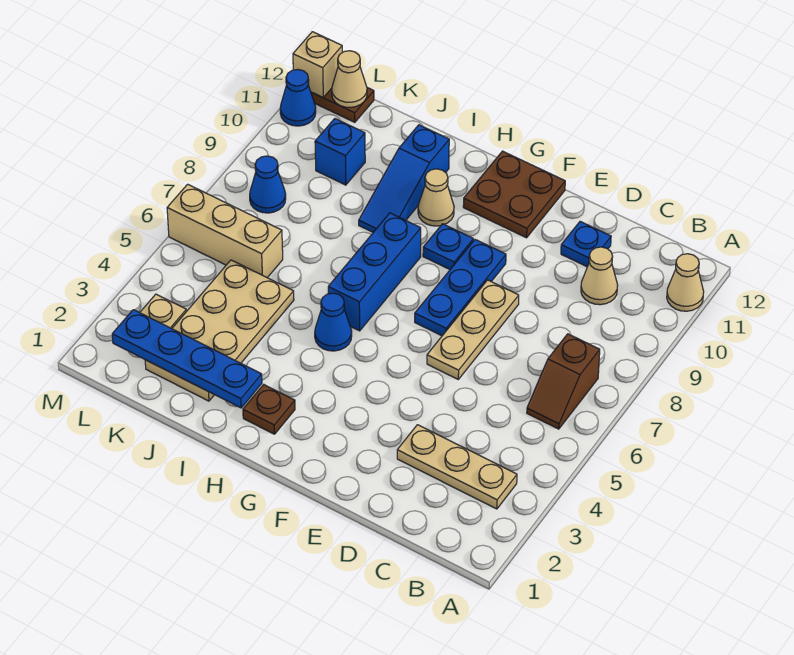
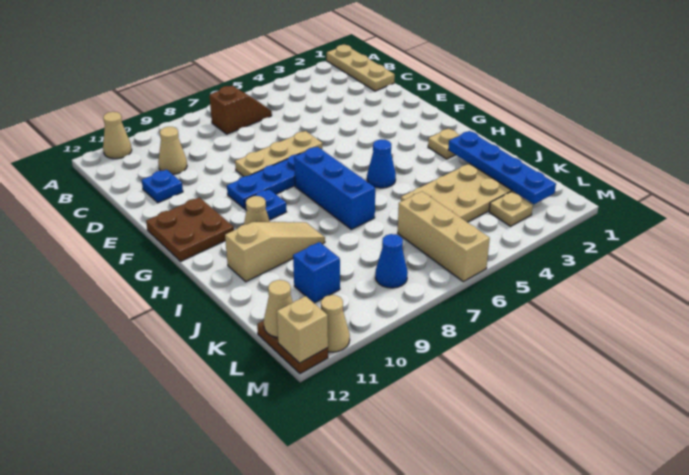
tan 1x3 plate [397,425,517,509] -> tan 1x3 plate moved to [327,45,395,91]
brown 1x1 plate [243,385,295,434] -> tan 1x1 plate [428,129,460,159]
blue 1x3 brick [328,213,421,331] -> blue 1x3 brick turned to [294,147,375,229]
blue 1x3 slope [359,125,449,232] -> tan 1x3 slope [225,222,325,282]
blue 1x1 cone [280,69,316,126] -> tan 1x1 cone [321,295,350,352]

